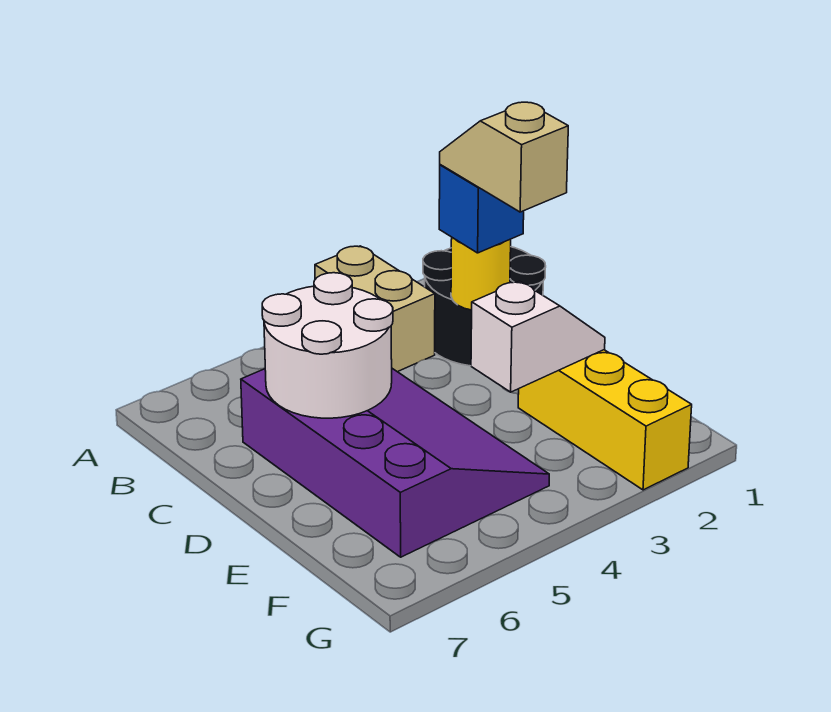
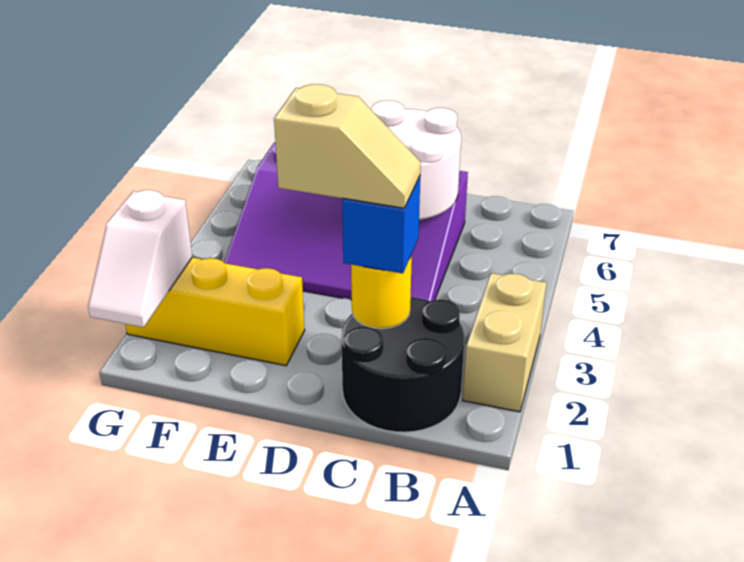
tan 1x2 brick [315,246,435,372] -> tan 1x2 brick turned to [463,273,546,412]
white 1x2 slope [471,281,605,392] -> white 1x2 slope moved to [88,190,192,327]

